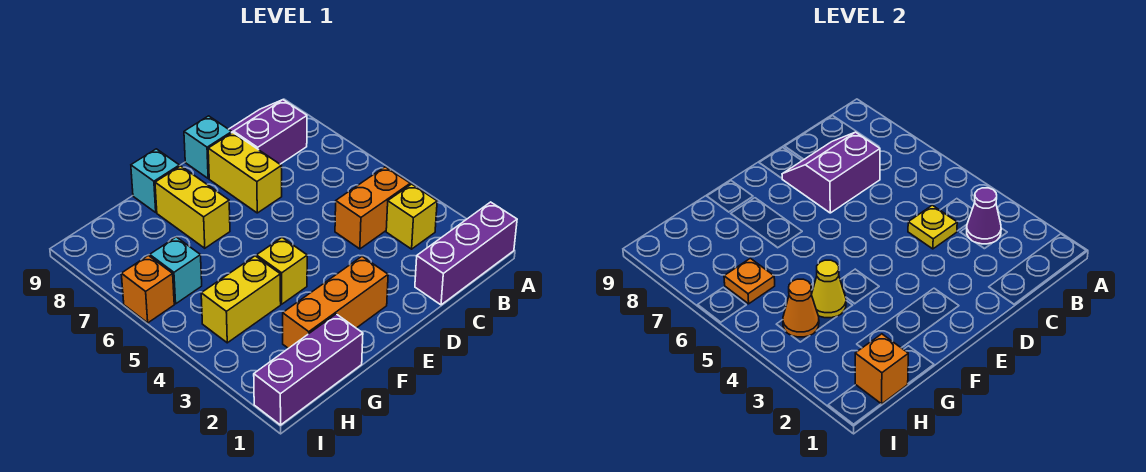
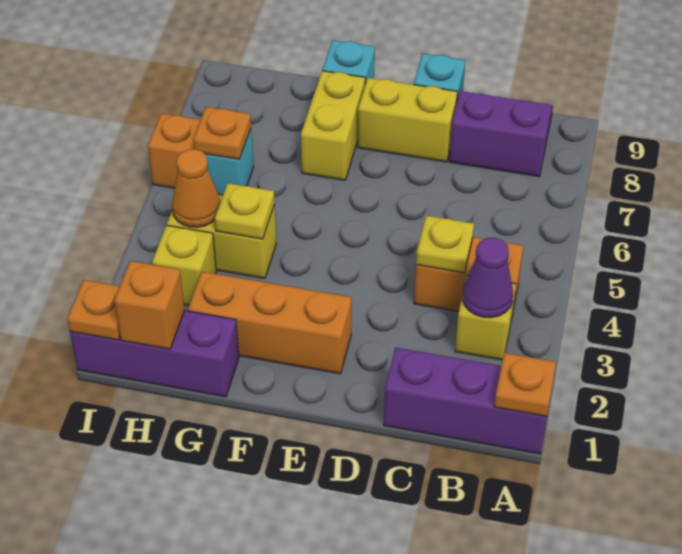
none -> orange 1x1 plate [494,353,556,416]
purple 2x2 slope [782,132,880,213] -> none
yellow 1x2 brick [208,133,282,213] -> yellow 1x2 brick turned to [358,78,457,162]
yellow 1x1 brick [257,238,307,304] -> yellow 1x1 brick moved to [152,225,216,305]
yellow 1x1 cone [811,260,846,318] -> yellow 1x1 plate [215,183,275,239]
none -> orange 1x1 plate [67,280,120,340]

